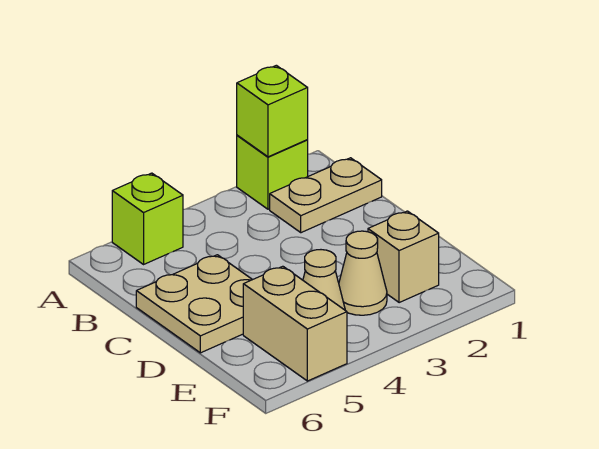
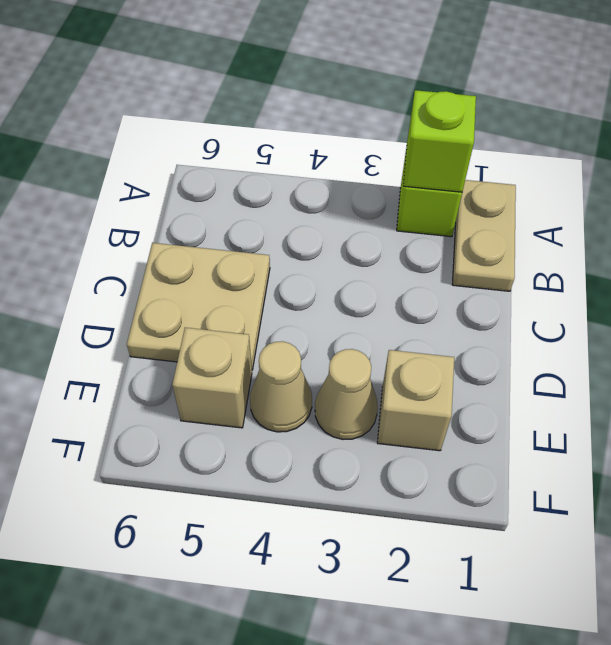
lime 1x1 brick [112,173,183,264] -> none
tan 1x2 plate [270,158,382,233] -> tan 1x2 plate turned to [452,180,516,291]
tan 1x2 brick [243,266,347,381] -> tan 1x1 brick [172,328,252,428]

